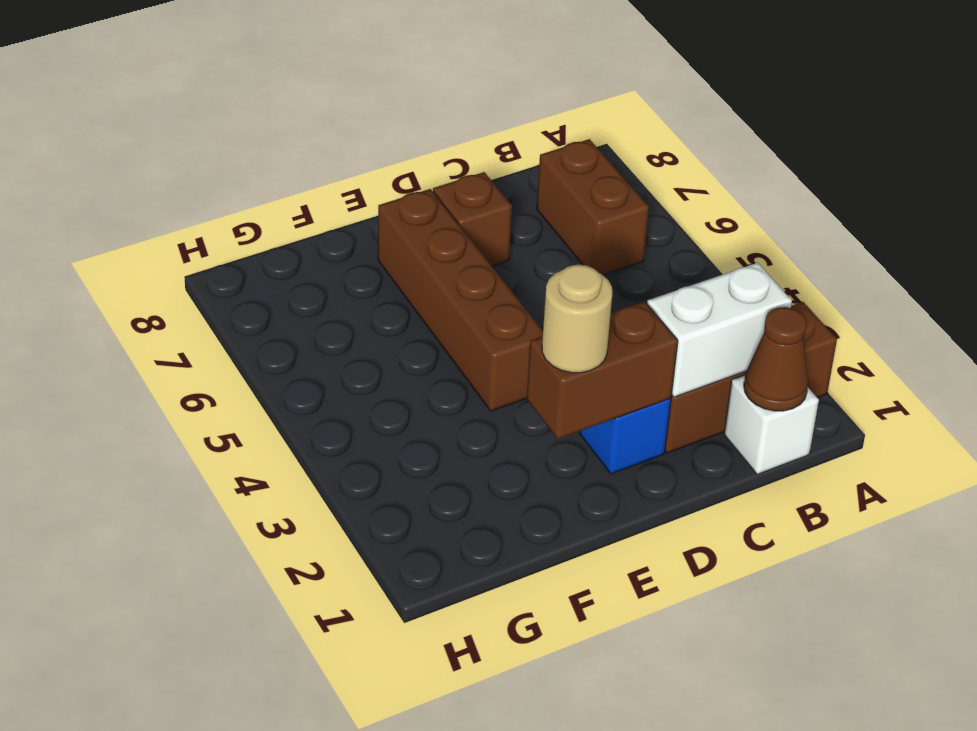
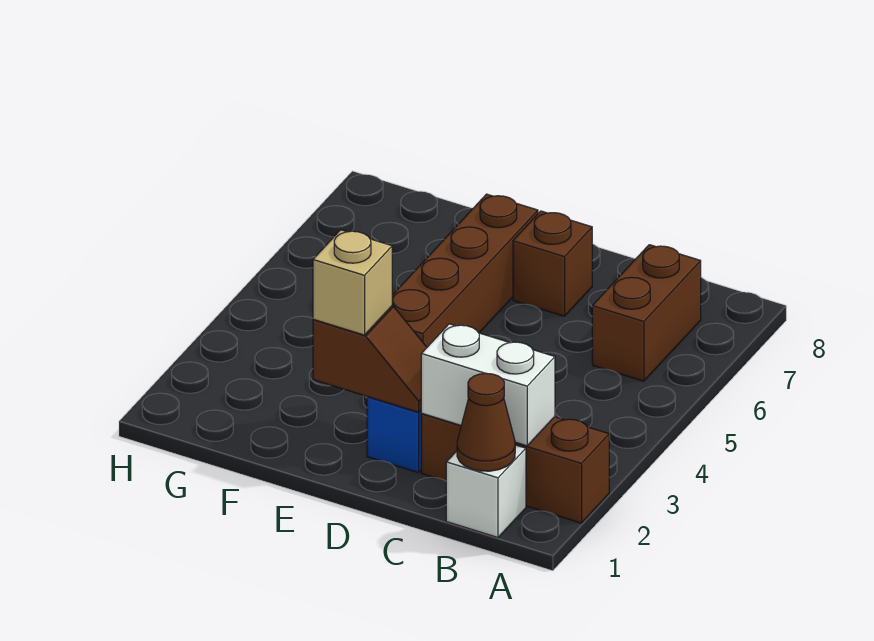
brown 1x2 brick [527,301,678,439] -> brown 1x2 slope [313,306,427,412]
tan 1x1 round brick [542,265,612,373] -> tan 1x1 brick [313,230,392,335]

